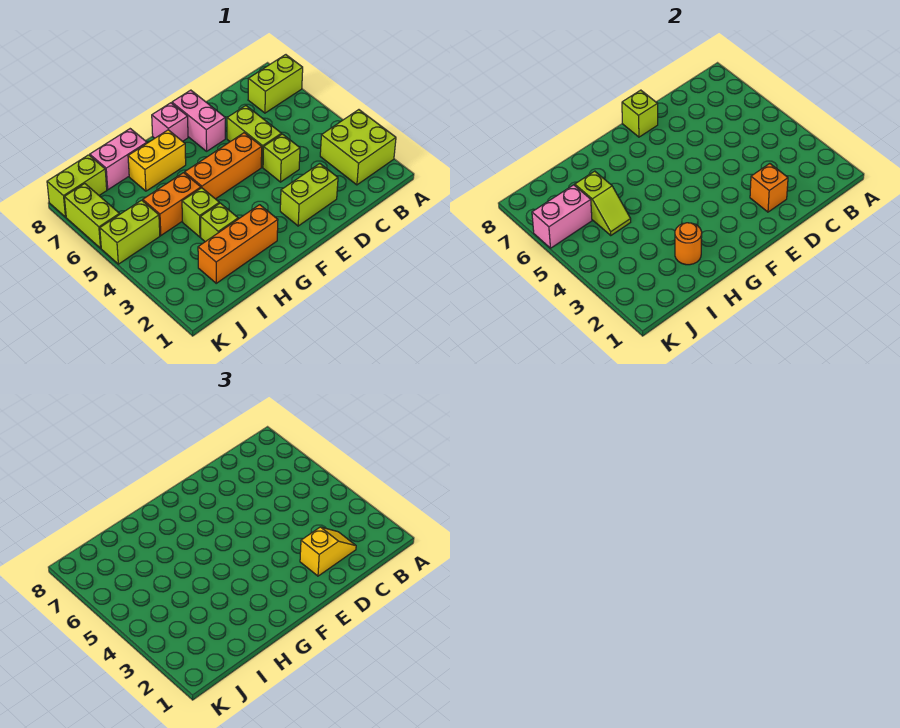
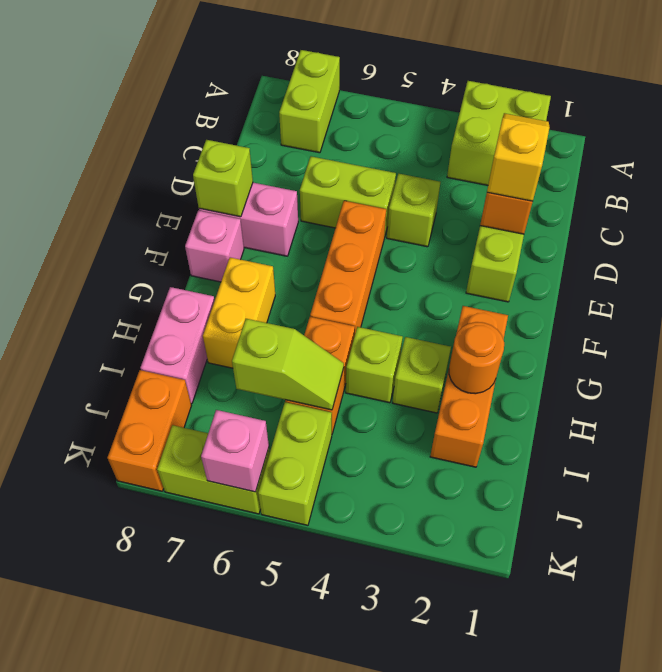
pink 1x2 brick [532,185,592,248] -> pink 1x1 brick [201,410,269,492]
lime 1x2 brick [47,155,107,217] -> orange 1x2 brick [107,370,191,491]

